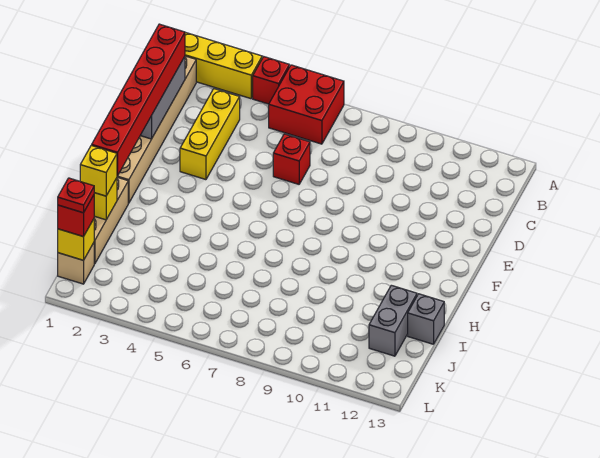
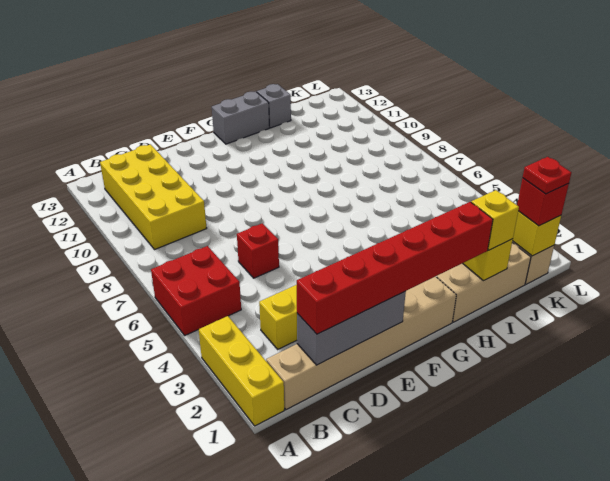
red 1x1 brick [253,57,289,104] -> none
none -> yellow 2x4 brick [100,144,207,249]
grey 1x2 brick [369,285,417,356] -> grey 1x2 brick moved to [212,92,269,144]

